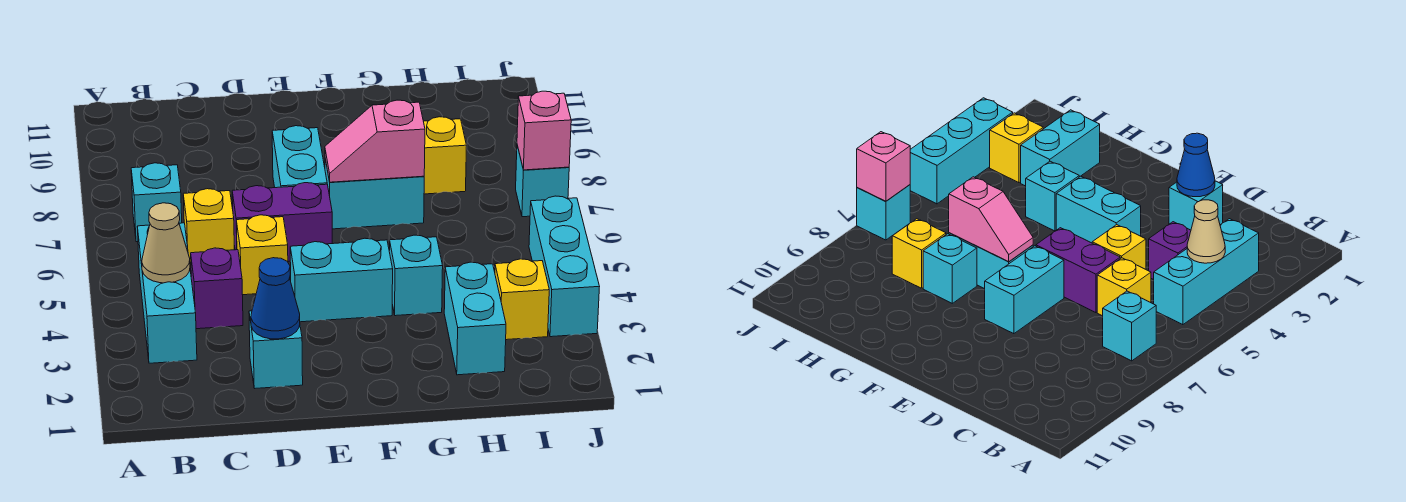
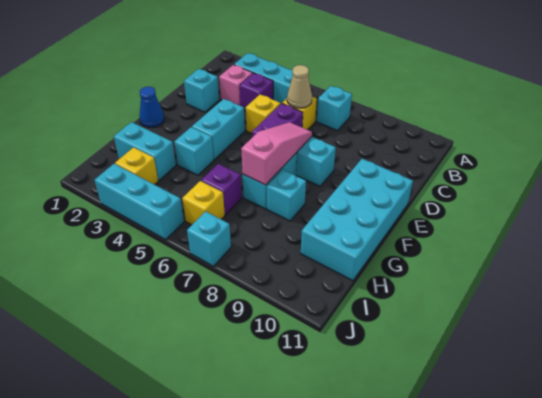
tan 1x1 cone [142,203,190,283] -> tan 1x1 cone moved to [287,65,312,108]
blue 1x1 cone [251,258,300,339] -> blue 1x1 cone moved to [140,87,164,127]
none -> cyan 2x4 brick [301,159,413,281]
pink 1x2 slope [325,100,425,182] -> pink 1x3 slope [241,122,312,185]
none -> purple 1x1 brick [201,164,242,215]
yellow 1x1 brick [423,117,467,194] -> yellow 1x1 brick moved to [182,181,225,225]
pink 1x1 brick [517,91,571,170] -> pink 1x1 brick moved to [219,65,253,106]

